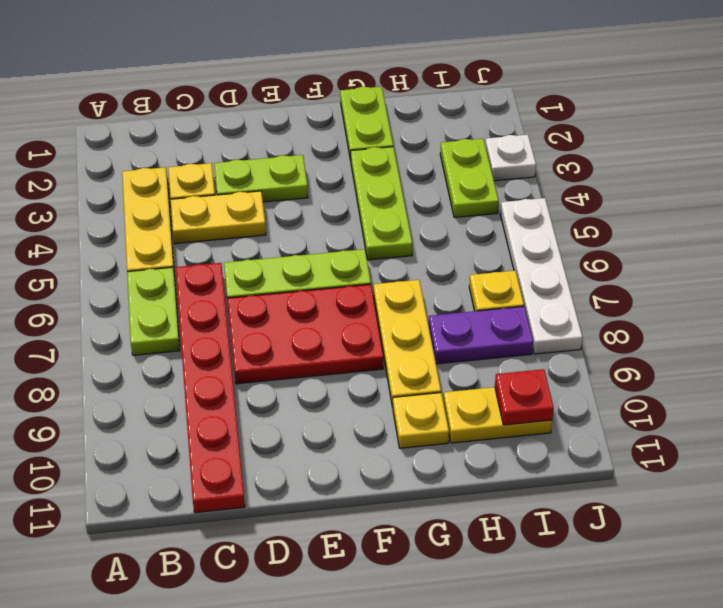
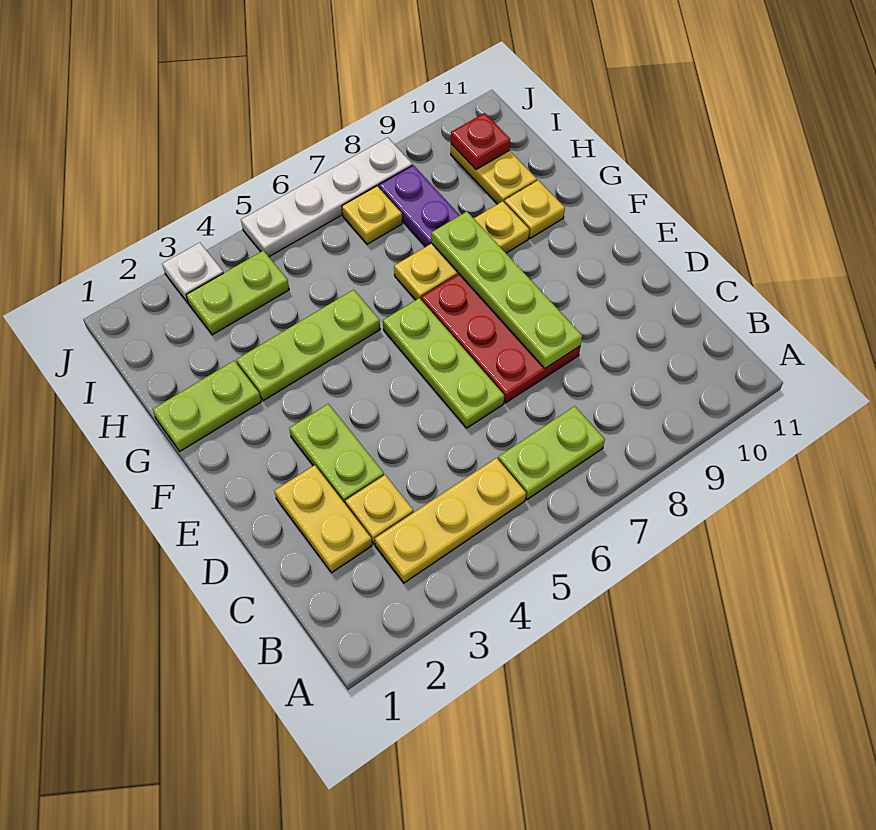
yellow 1x2 plate [171,191,266,244] -> yellow 1x2 plate moved to [275,465,372,573]
red 1x6 plate [176,263,245,513] -> none
none -> lime 1x4 plate [432,211,582,368]

